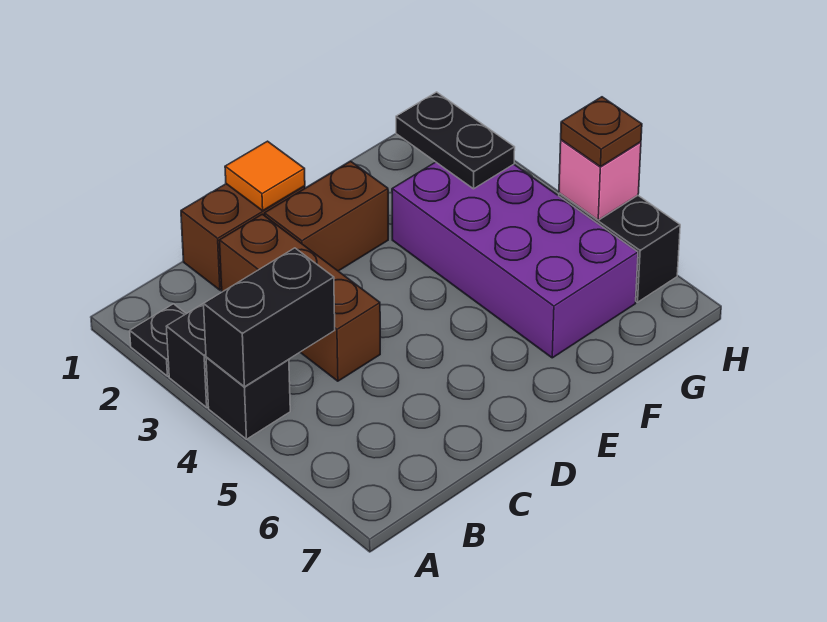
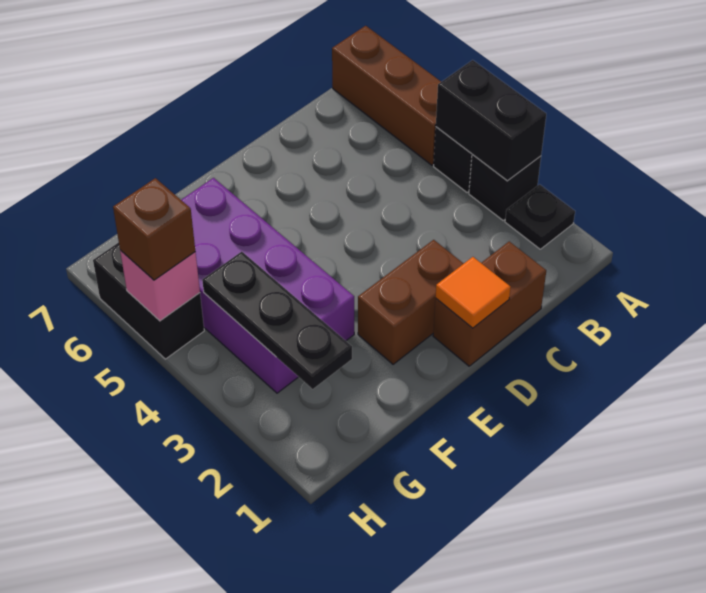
black 1x2 brick [204,248,335,387] -> black 1x2 brick turned to [436,60,546,181]
brown 1x3 brick [219,214,380,381] -> brown 1x3 brick moved to [332,26,441,165]
black 1x2 plate [396,92,515,189] -> black 1x3 plate [202,252,352,389]
brown 1x1 plate [561,97,642,167] -> brown 1x1 brick [113,178,195,280]

